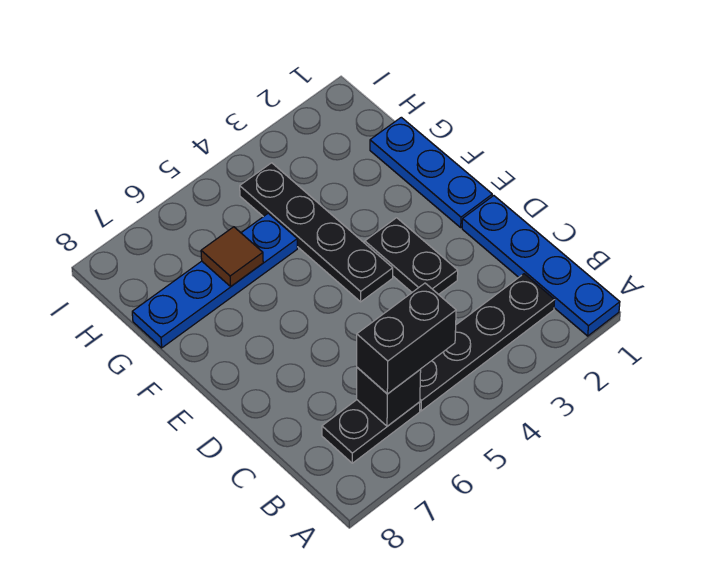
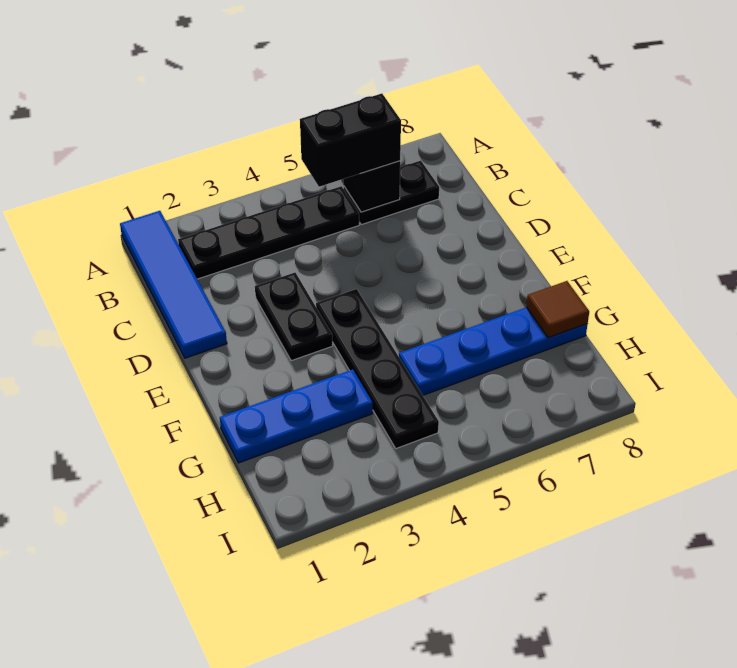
blue 1x4 plate [462,196,620,336] -> blue 1x4 tile [120,211,227,358]
blue 1x3 plate [370,117,492,227] -> blue 1x3 plate turned to [220,369,373,463]
brown 1x1 tile [201,227,263,286] -> brown 1x1 tile moved to [526,281,589,338]

